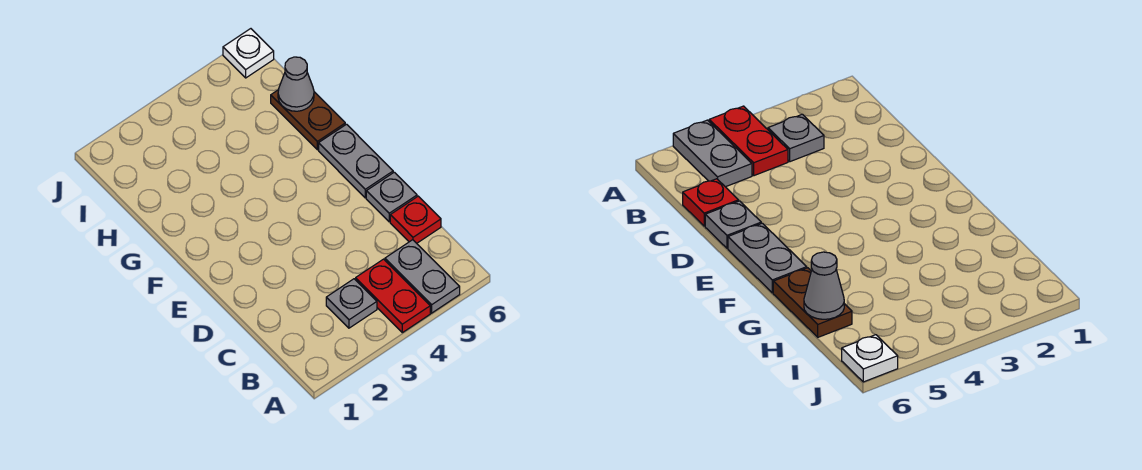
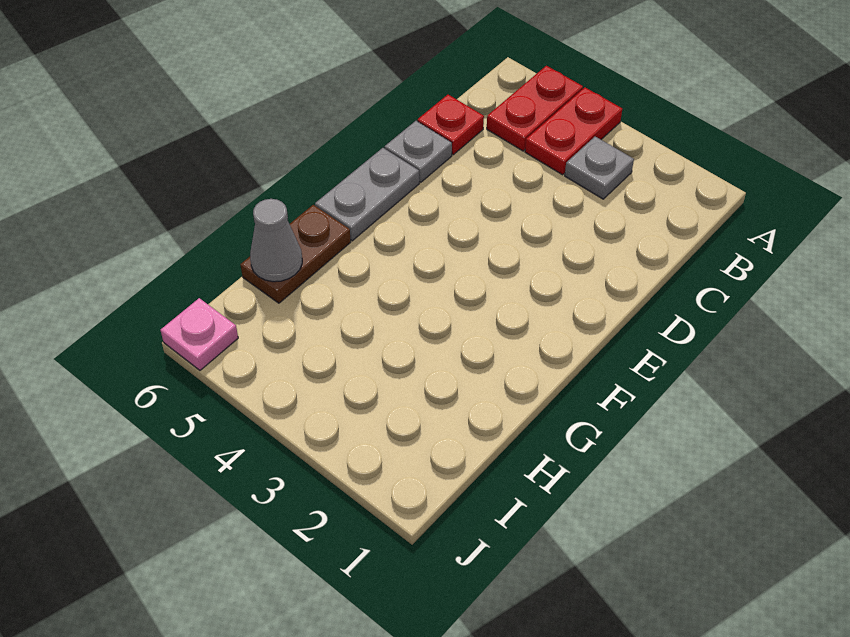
grey 1x2 plate [385,240,460,313] -> red 1x2 plate [487,66,583,151]
white 1x1 plate [223,29,274,78] -> pink 1x1 plate [160,298,238,370]

